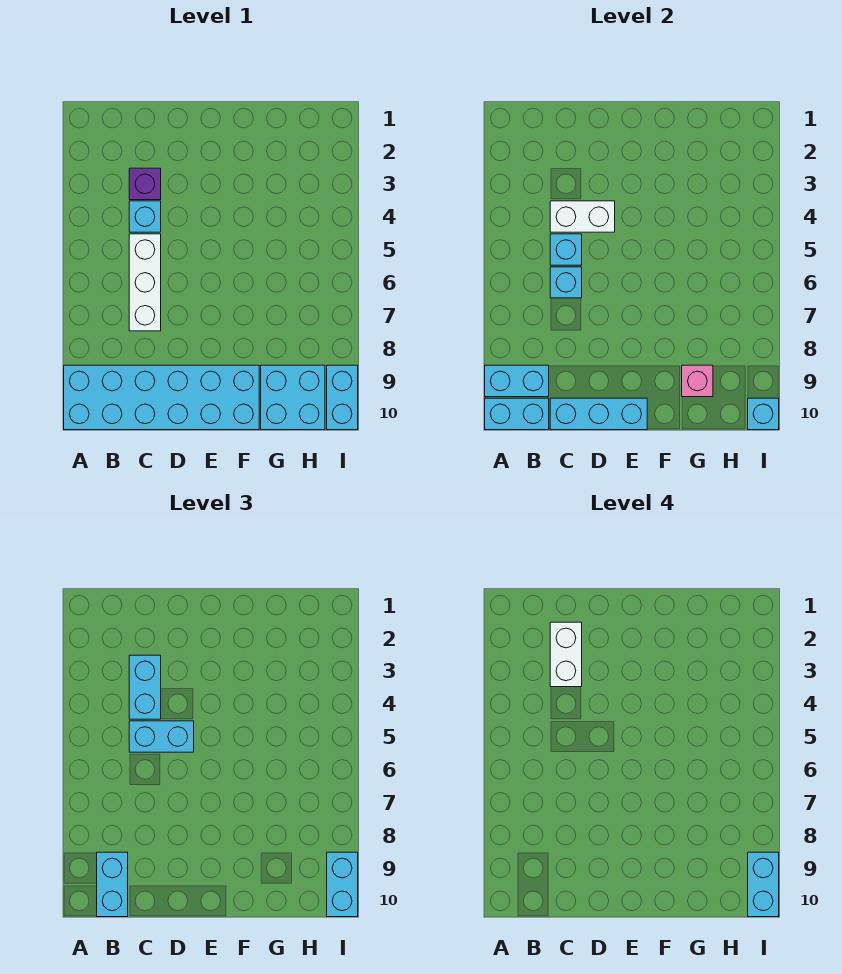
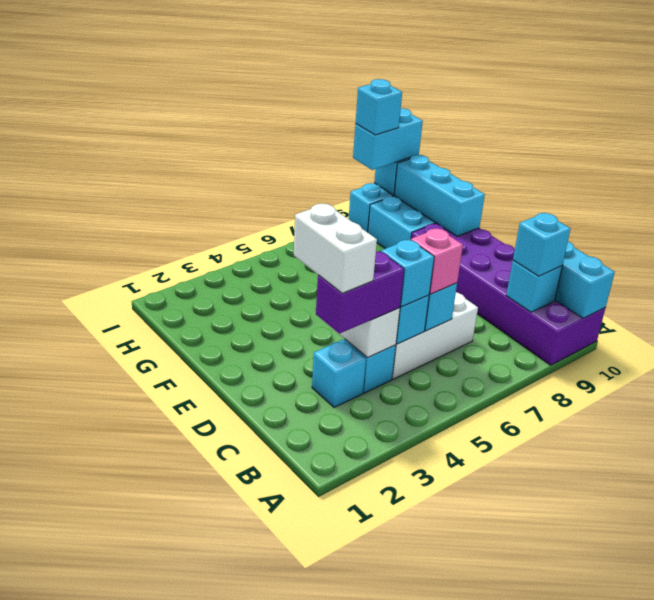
cyan 2x6 brick [64,365,259,430] -> purple 2x6 brick [411,223,606,365]
cyan 1x2 brick [485,365,549,397] -> cyan 1x1 brick [506,260,562,312]
cyan 1x2 brick [97,852,128,917] -> cyan 1x1 brick [513,213,571,276]
white 1x2 brick [550,622,582,687] -> white 1x2 brick turned to [294,204,377,293]
purple 1x1 brick [129,168,161,200] -> cyan 1x1 brick [312,340,366,408]
cyan 1x2 brick [129,655,161,719] -> purple 1x2 brick [316,251,404,334]
cyan 1x2 brick [129,721,194,752] -> cyan 1x1 brick [381,239,434,307]
cyan 1x3 brick [550,398,647,430] -> cyan 1x3 brick moved to [394,155,485,236]
pink 1x1 brick [682,365,713,397] -> pink 1x1 brick moved to [411,228,463,294]
cyan 1x2 brick [748,852,779,917] -> cyan 1x1 brick [356,79,402,135]

